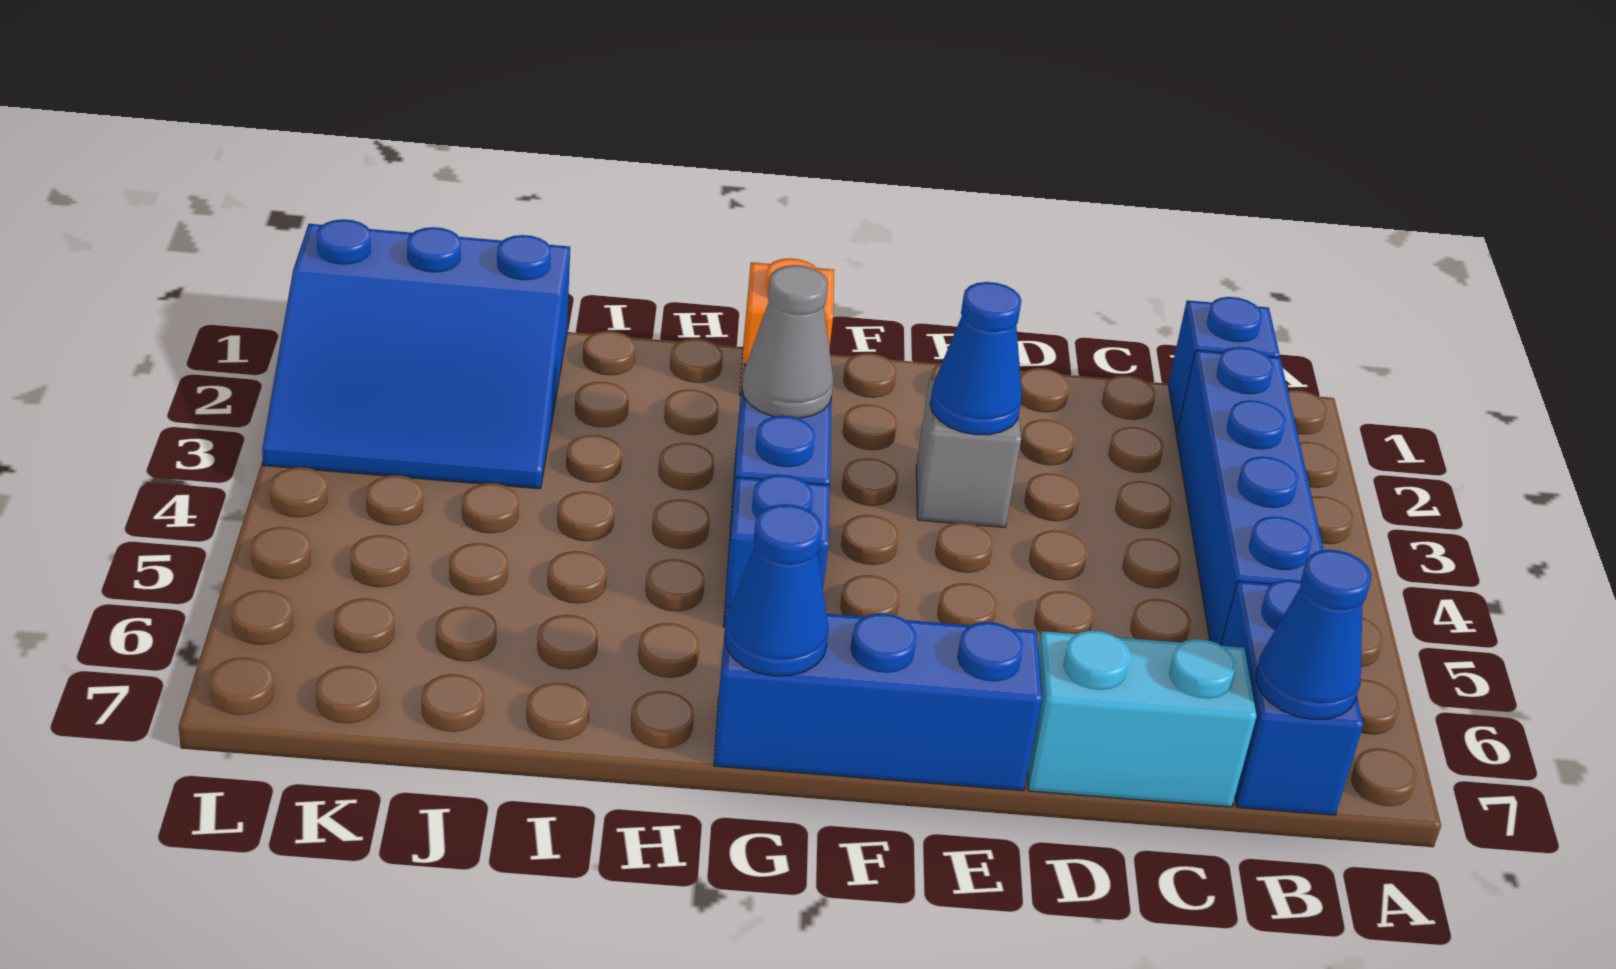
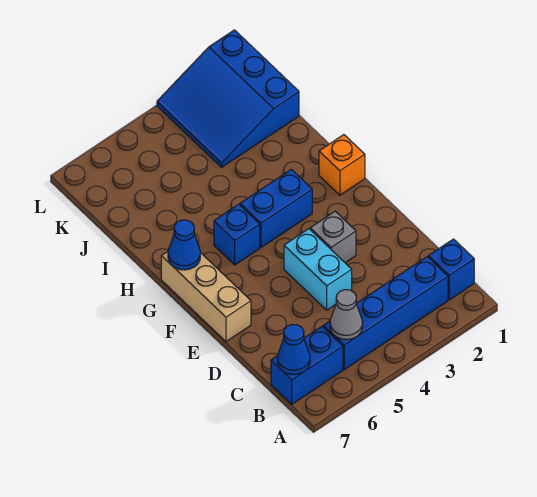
cyan 1x2 brick [1027,631,1257,807] -> cyan 1x2 brick moved to [284,229,352,310]
blue 1x1 cone [930,282,1022,435] -> none
blue 1x3 brick [714,605,1042,791] -> tan 1x3 brick [161,251,251,342]
grey 1x1 cone [742,265,834,418] -> grey 1x1 cone moved to [330,290,363,340]

